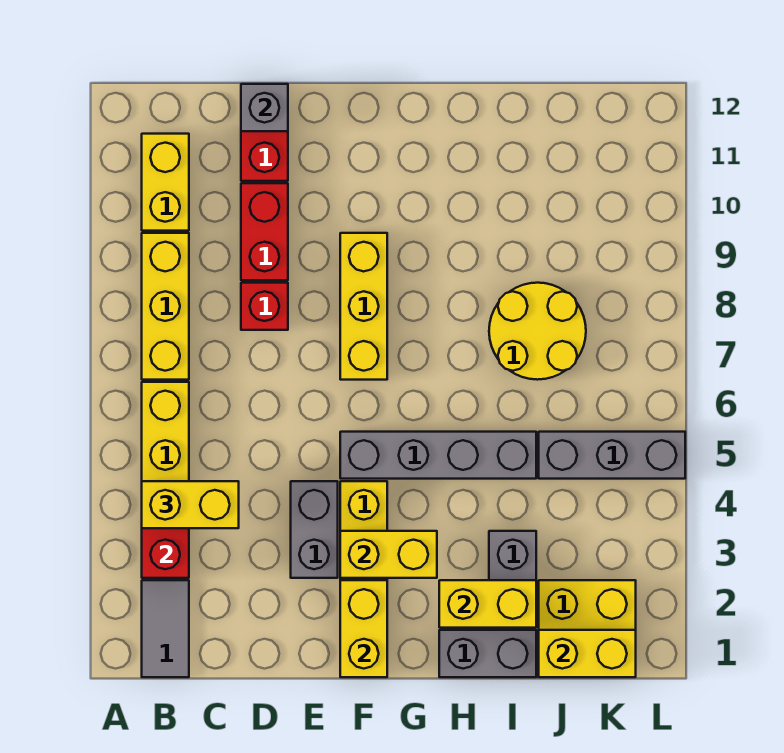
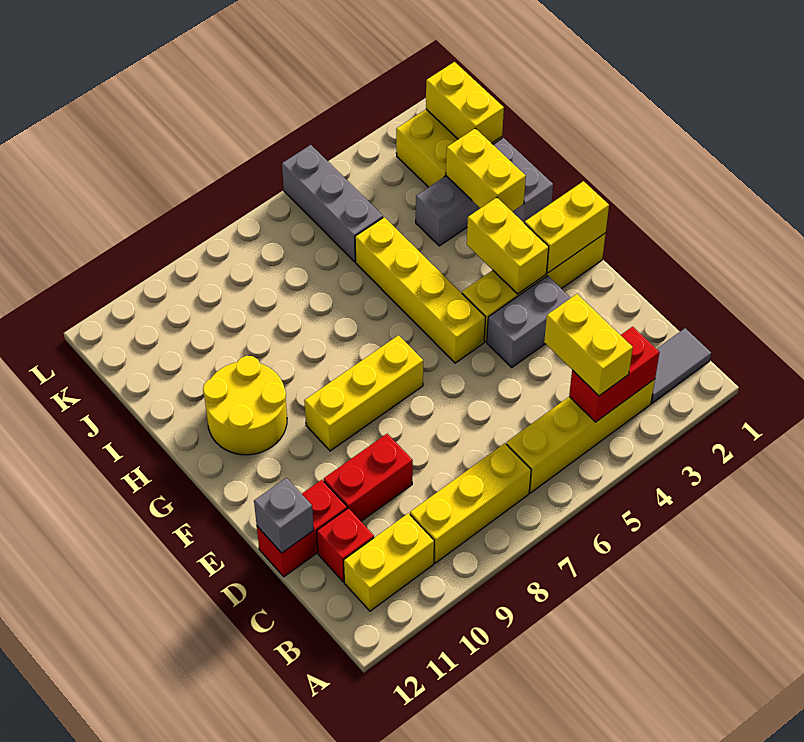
red 1x1 brick [241,283,288,330] -> red 1x1 brick moved to [317,508,374,582]
grey 1x4 brick [340,432,536,479] -> yellow 1x4 brick [355,217,486,363]
yellow 2x2 round brick [489,283,586,380] -> yellow 2x2 round brick moved to [203,356,287,455]

